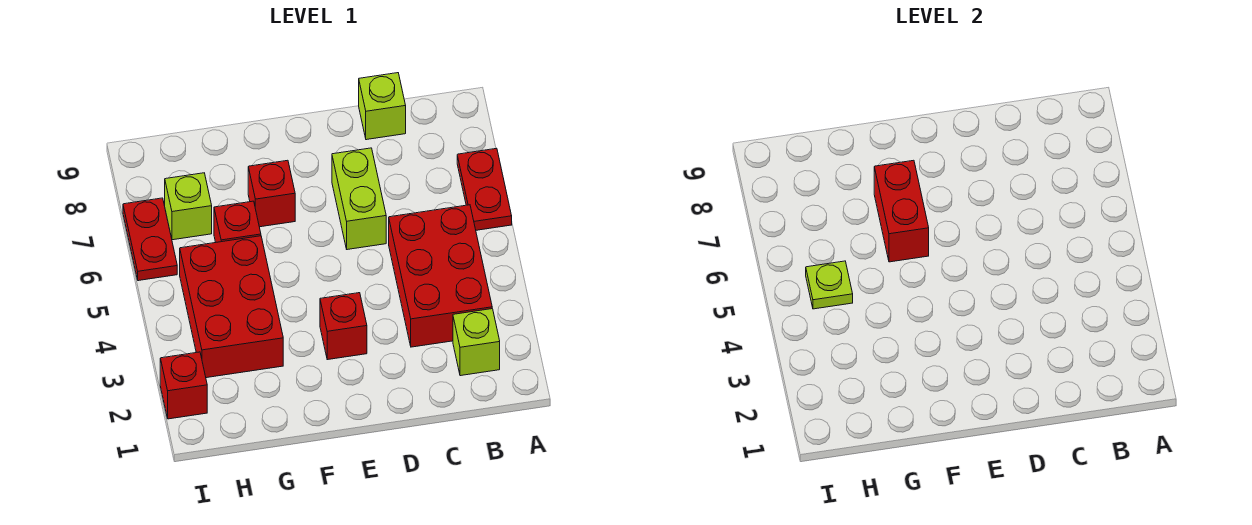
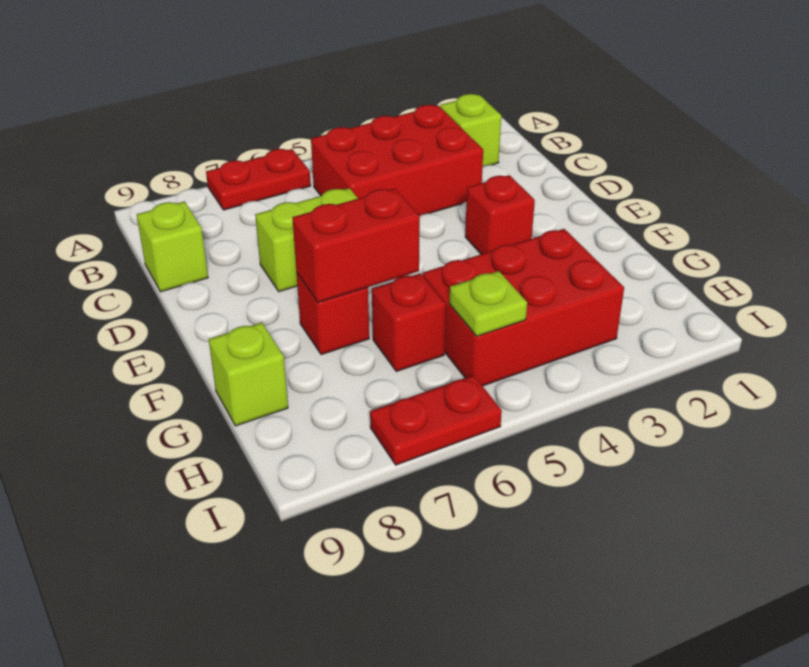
lime 1x1 brick [165,173,212,240] -> lime 1x1 brick moved to [209,323,288,426]
red 1x1 brick [160,352,207,419] -> none

